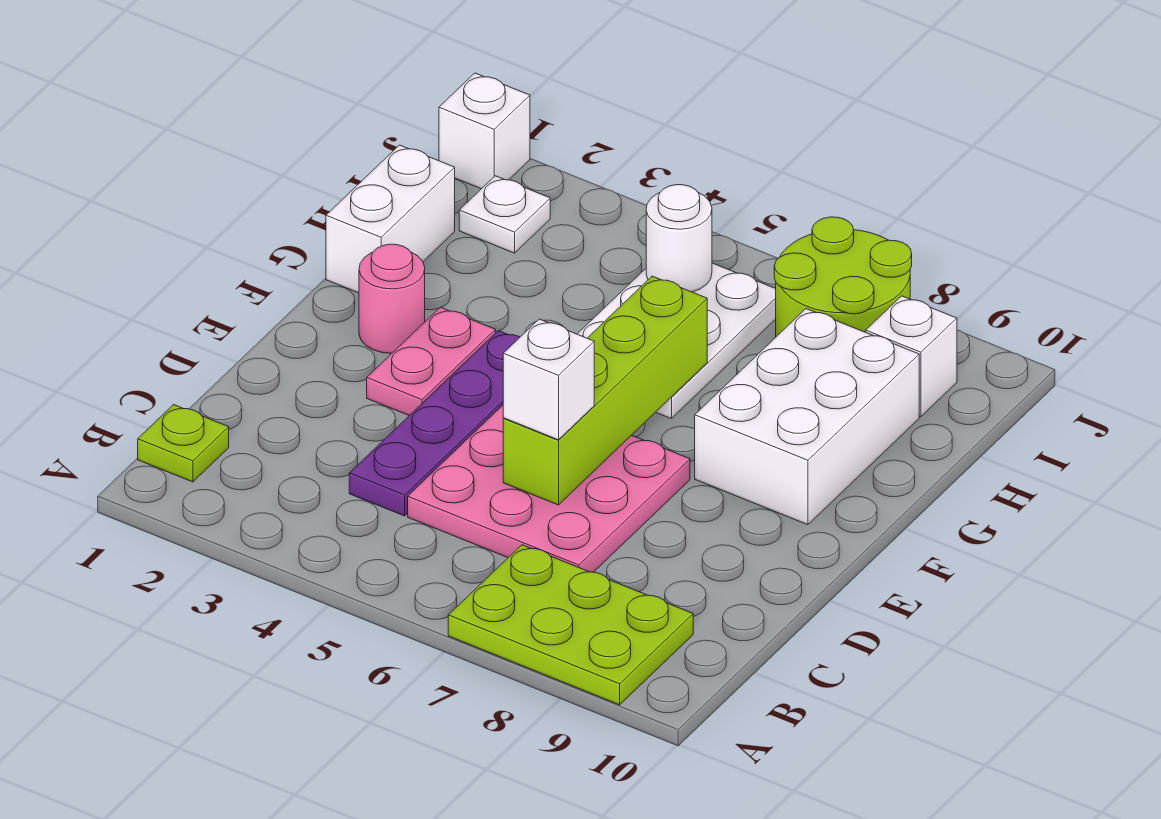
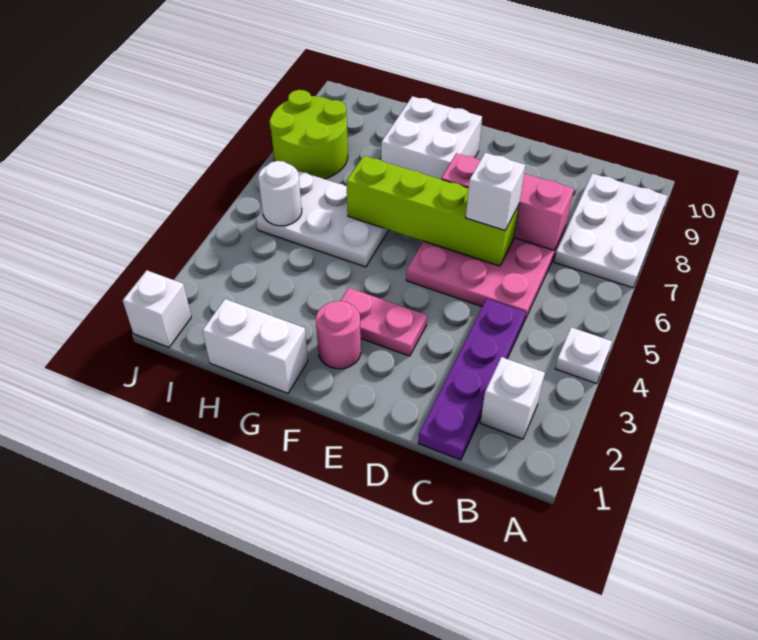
lime 2x3 plate [448,545,693,705] -> white 2x3 plate [554,173,668,288]
lime 1x1 plate [138,405,229,482] -> none
purple 1x4 plate [349,331,520,516] -> purple 1x4 plate turned to [418,299,526,460]
none -> pink 1x3 brick [441,153,574,250]
white 2x3 brick [695,309,919,525] -> white 2x2 brick [381,96,482,179]
white 1x1 plate [459,176,550,253] -> white 1x1 plate moved to [555,327,612,384]
white 1x1 brick [866,296,957,417] -> white 1x1 brick moved to [480,357,545,439]

